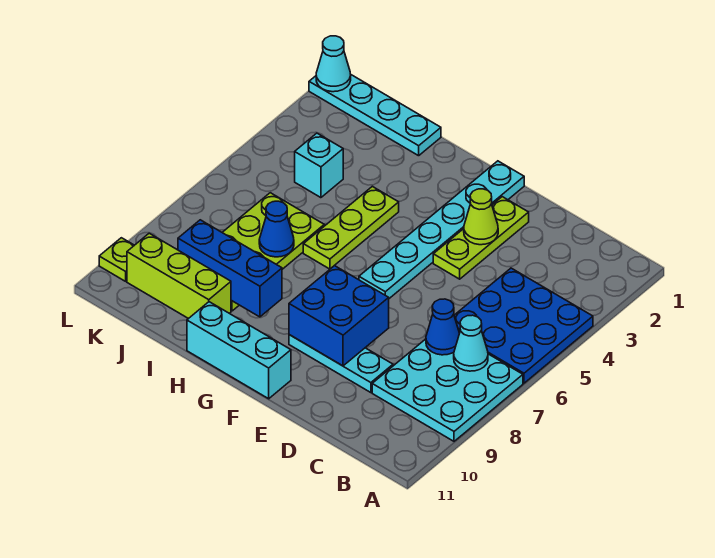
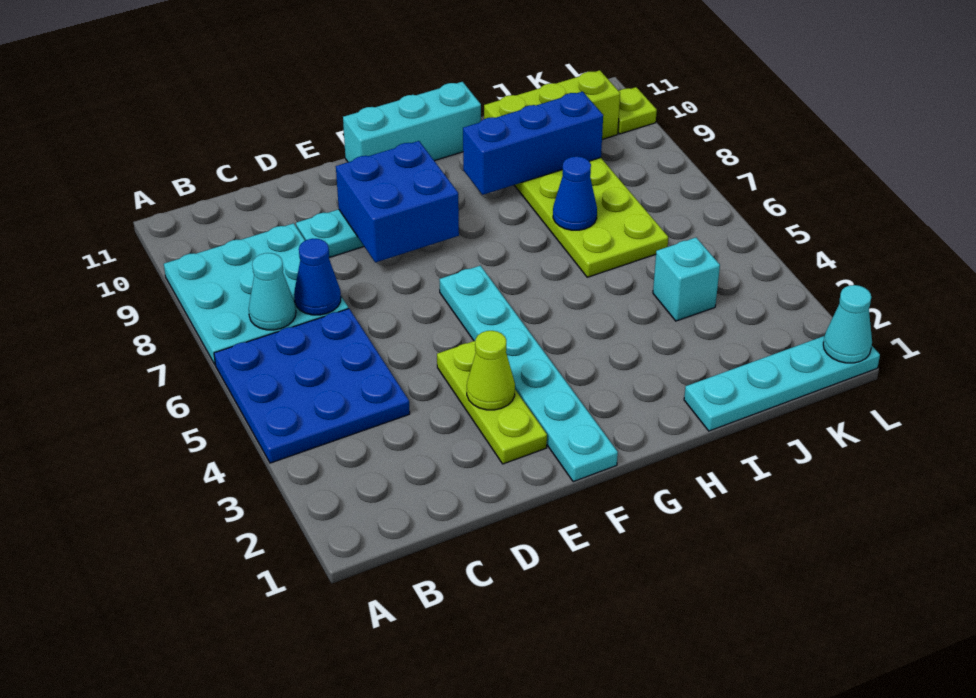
lime 1x3 plate [303,186,399,269] -> none

